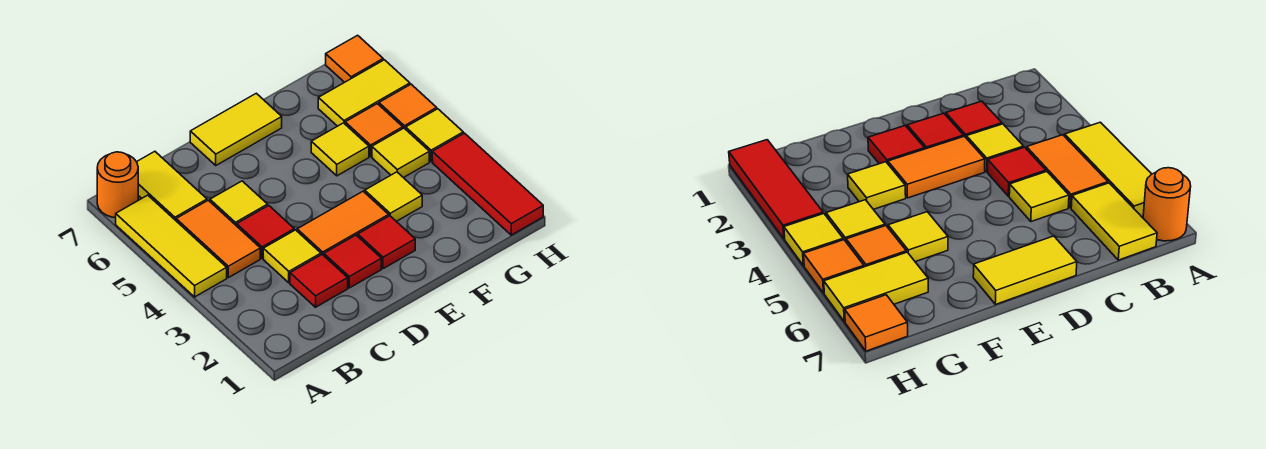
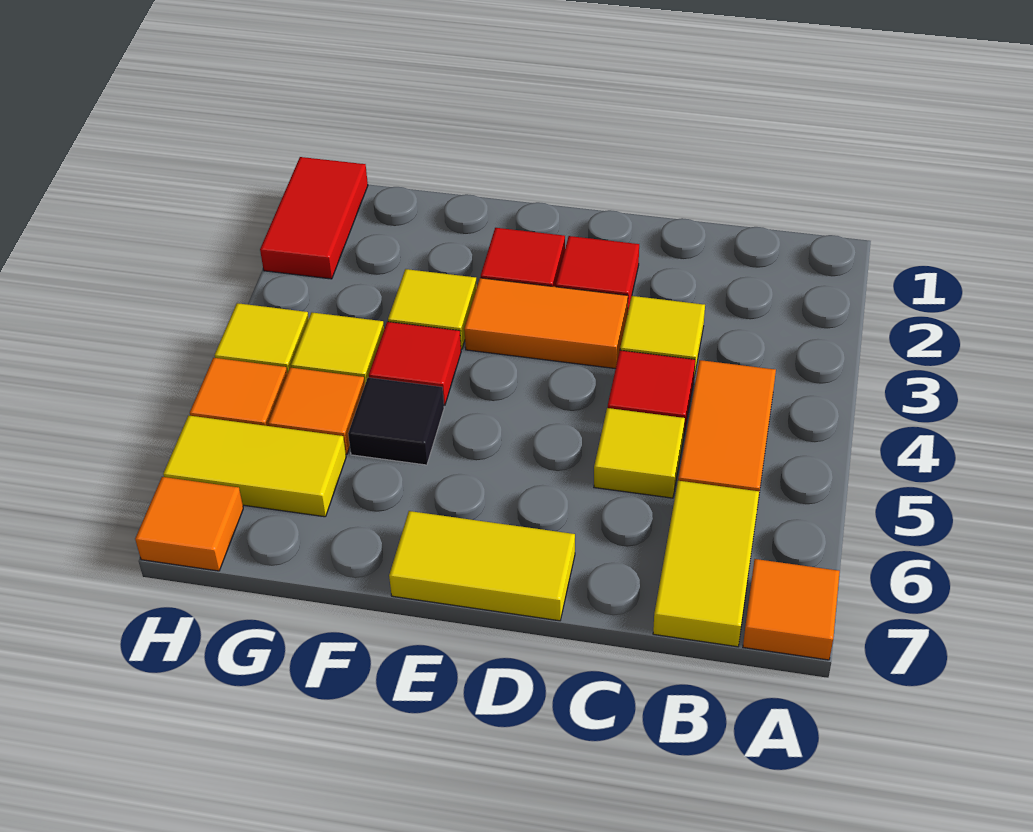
yellow 1x3 tile [116,195,227,297] -> none
orange 1x1 round brick [97,152,138,218] -> orange 1x1 tile [743,559,840,660]
red 1x1 tile [290,254,348,307] -> red 1x1 tile moved to [369,322,461,406]
yellow 1x1 tile [311,123,369,176] -> black 1x1 tile [348,377,444,465]
red 1x3 tile [432,133,543,235] -> red 1x2 tile [260,157,368,279]

